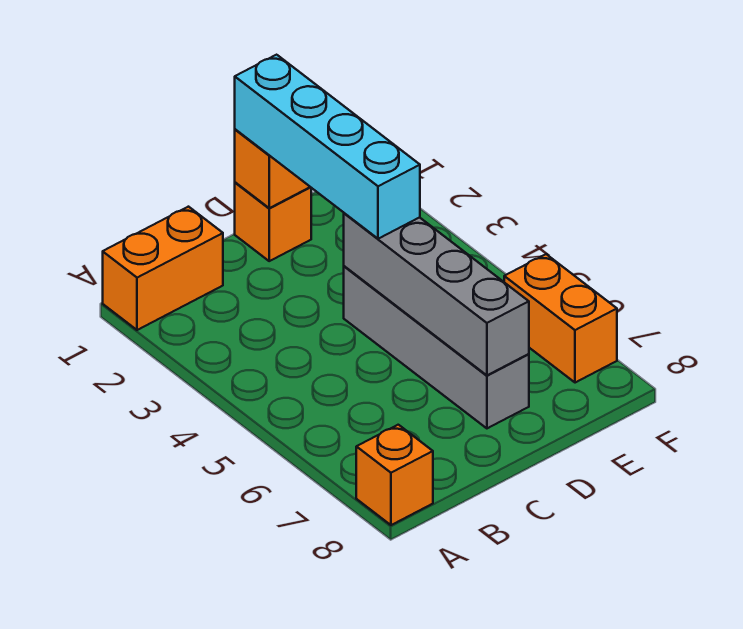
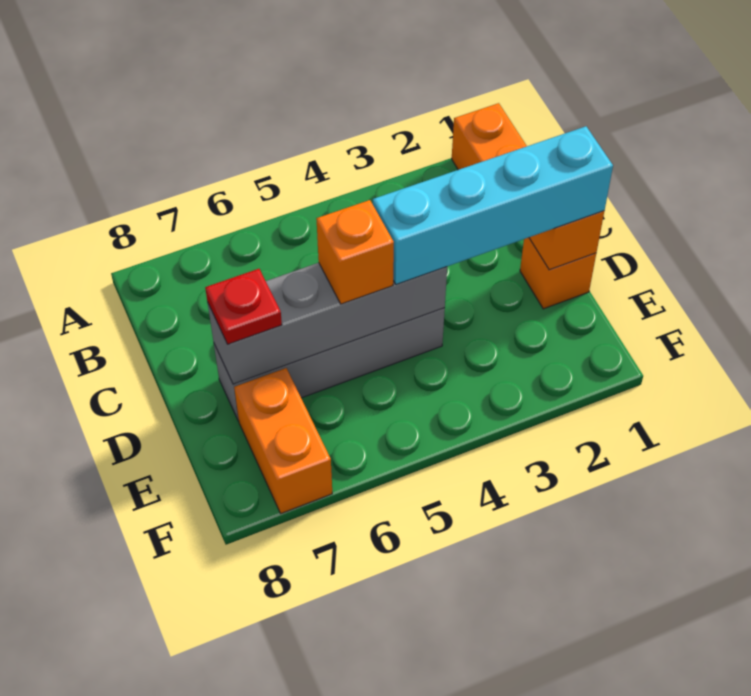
orange 1x1 brick [356,425,433,525] -> orange 1x1 brick moved to [316,200,394,304]
none -> red 1x1 plate [205,269,282,344]
orange 1x2 brick [504,254,617,383] -> orange 1x2 brick turned to [234,368,332,513]

